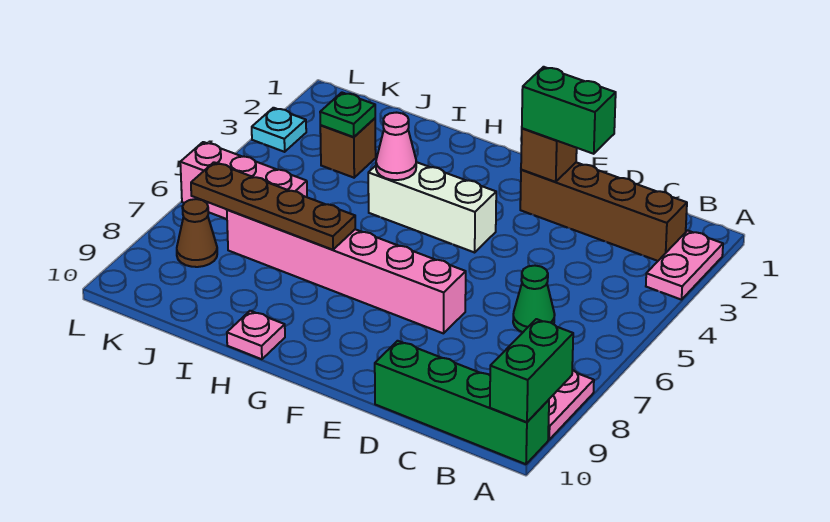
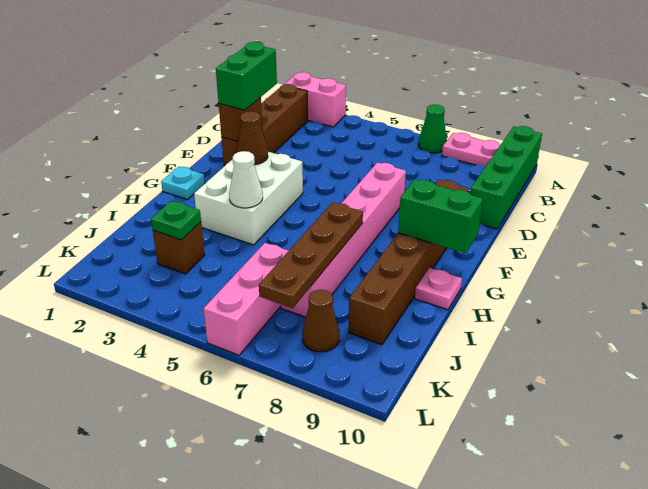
pink 1x2 plate [646,230,723,300] -> pink 1x2 brick [284,72,346,127]
green 1x2 brick [490,319,573,422] -> green 1x2 brick moved to [398,179,483,253]
green 1x1 cone [513,266,555,332] -> green 1x1 cone moved to [418,105,447,153]
none -> brown 1x6 brick [348,180,469,345]
none -> brown 1x1 cone [237,111,268,165]
white 1x3 brick [368,162,496,252] -> white 2x3 brick [194,152,303,245]
pink 1x1 cone [376,113,416,180] -> white 1x1 cone [229,151,263,208]
cyan 1x1 plate [252,108,306,152] -> cyan 1x1 plate moved to [161,167,205,199]

